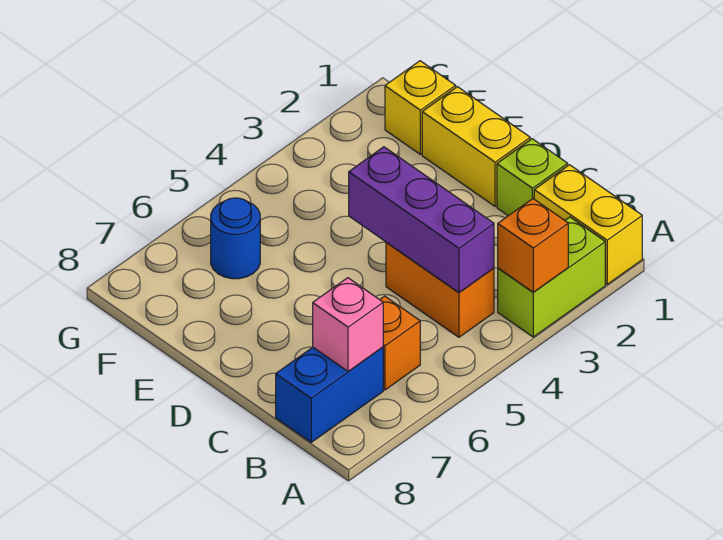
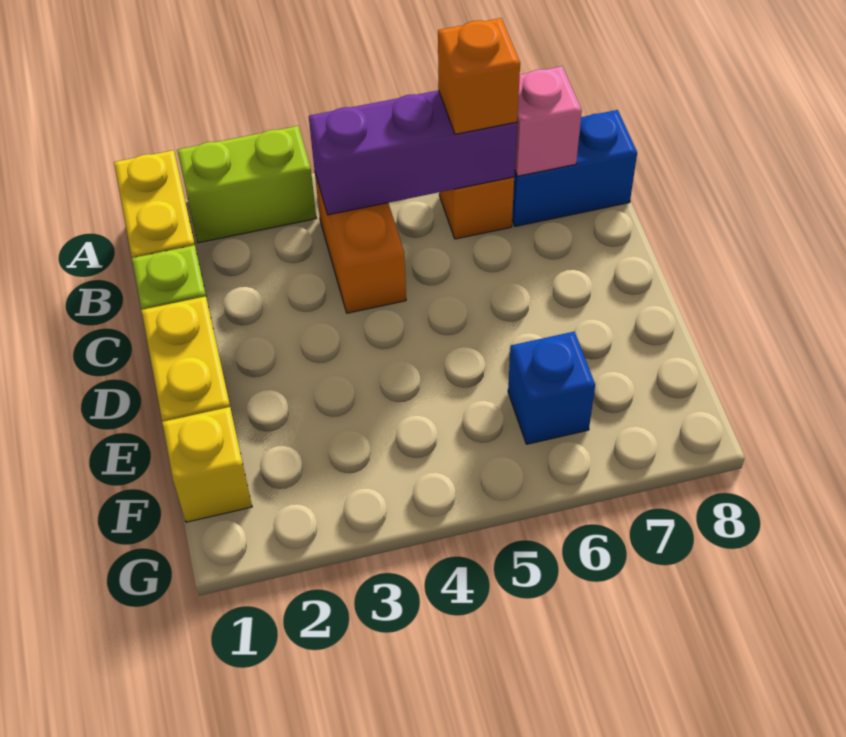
orange 1x1 brick [498,199,568,292] -> orange 1x1 brick moved to [438,18,520,134]
purple 1x3 brick [349,147,494,292] -> purple 1x3 brick turned to [309,90,517,215]
blue 1x1 round brick [211,198,260,279] -> blue 1x1 brick [508,332,595,444]

